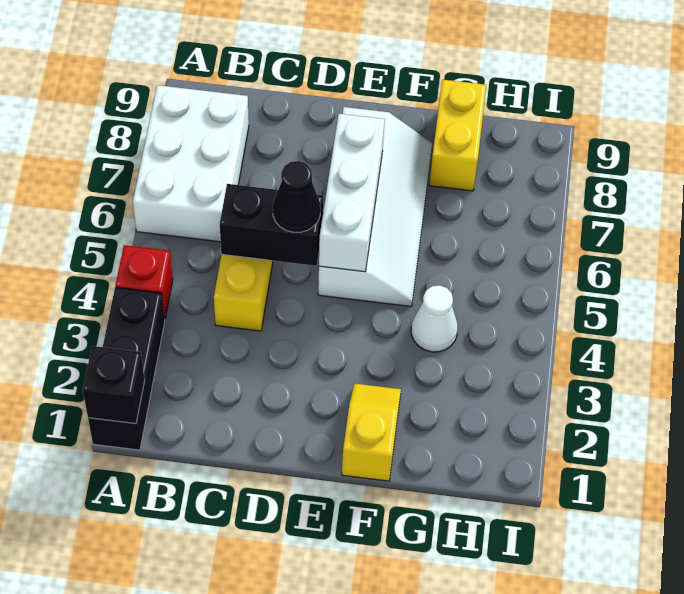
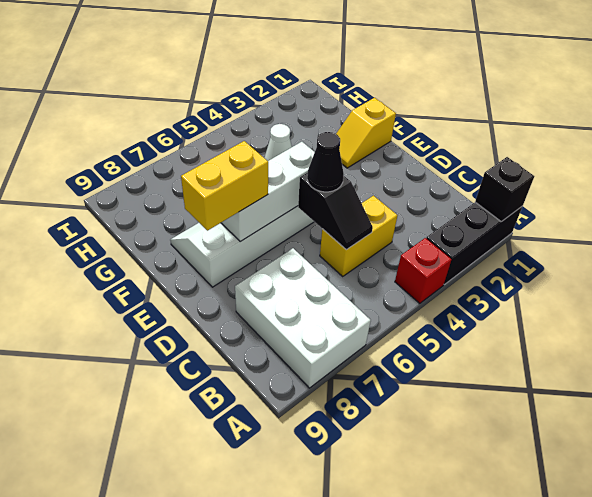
white 2x3 brick [133,85,249,242] -> white 2x3 brick turned to [235,248,371,388]
black 1x2 brick [220,184,323,266] -> black 1x2 slope [298,173,373,250]
yellow 1x2 brick [430,80,486,191] -> yellow 1x2 brick moved to [181,141,268,231]

